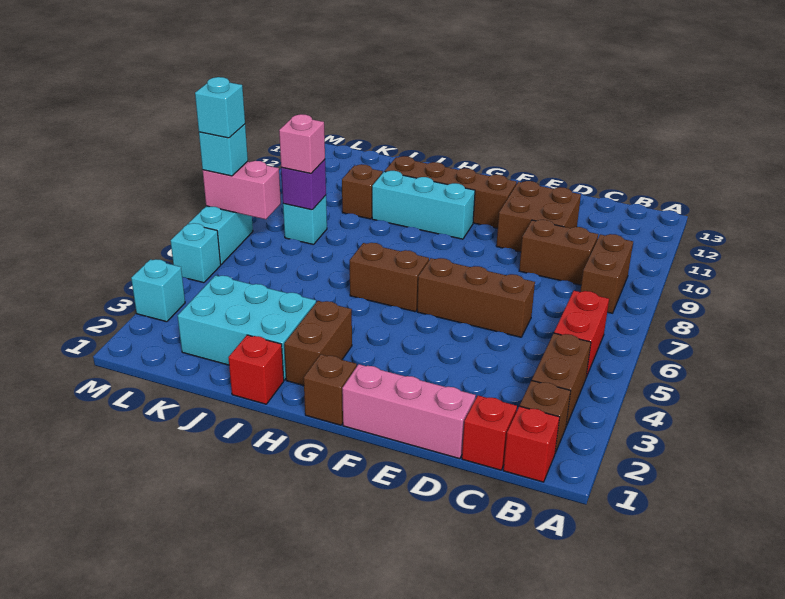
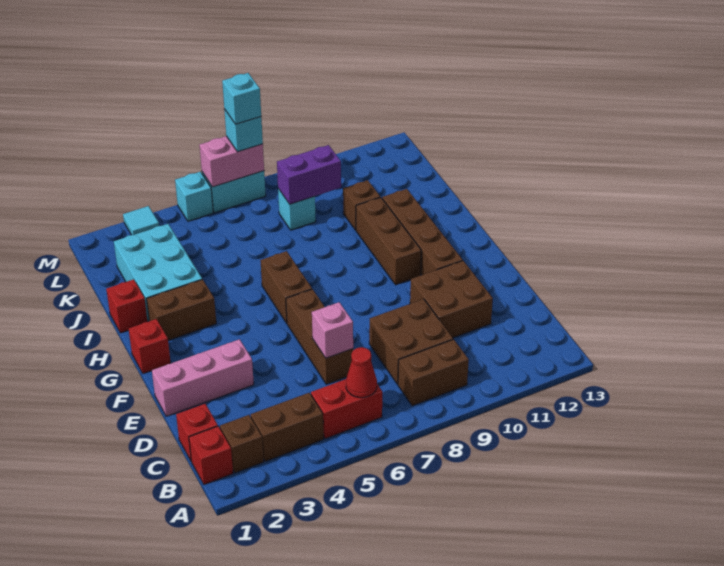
none -> red 1x1 cone [346,347,377,398]
brown 1x2 brick [519,220,598,285] -> brown 2x2 brick [369,299,453,384]
pink 1x3 brick [342,364,476,459] -> pink 1x3 brick turned to [152,339,254,416]
brown 1x1 brick [304,354,357,425] -> red 1x1 brick [129,319,171,374]
cyan 1x3 brick [372,171,475,239] -> brown 1x3 brick [356,197,421,285]
purple 1x1 brick [281,159,326,210] -> purple 1x2 brick [277,145,341,204]
pink 1x1 brick [279,114,325,174] -> pink 1x1 brick moved to [312,302,353,358]
pink 1x2 brick [203,161,281,219] -> pink 1x2 brick turned to [200,136,264,187]
cyan 1x1 brick [131,259,185,322] -> cyan 1x1 tile [123,206,159,235]

